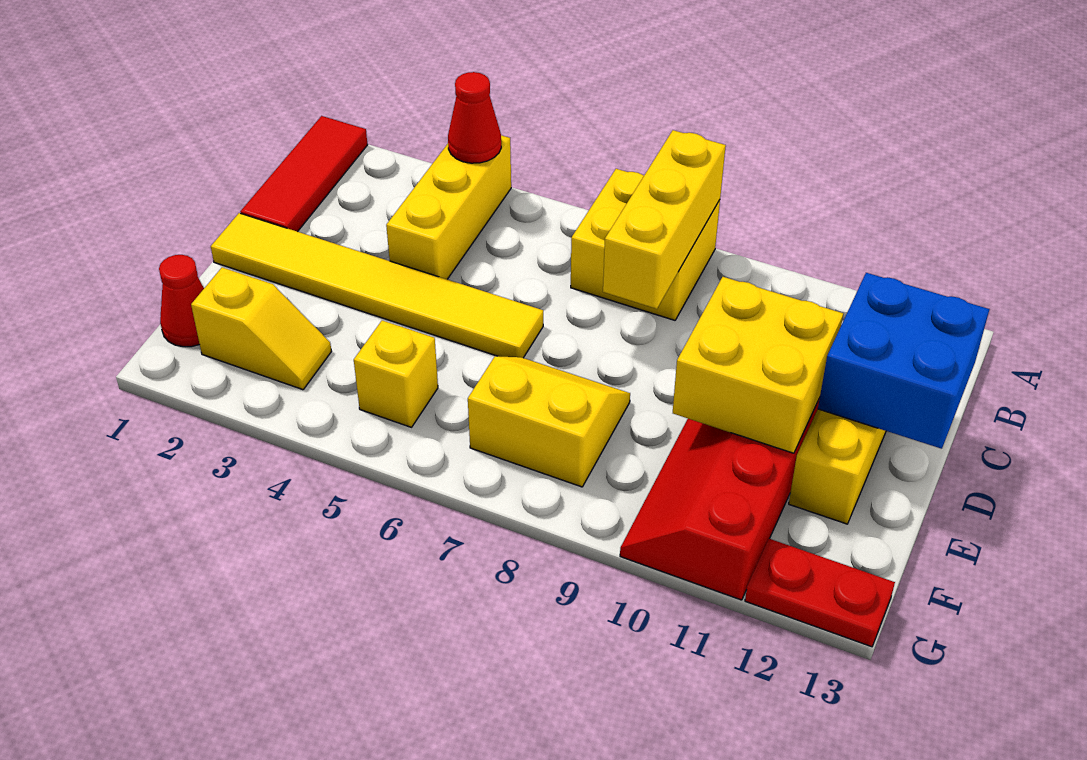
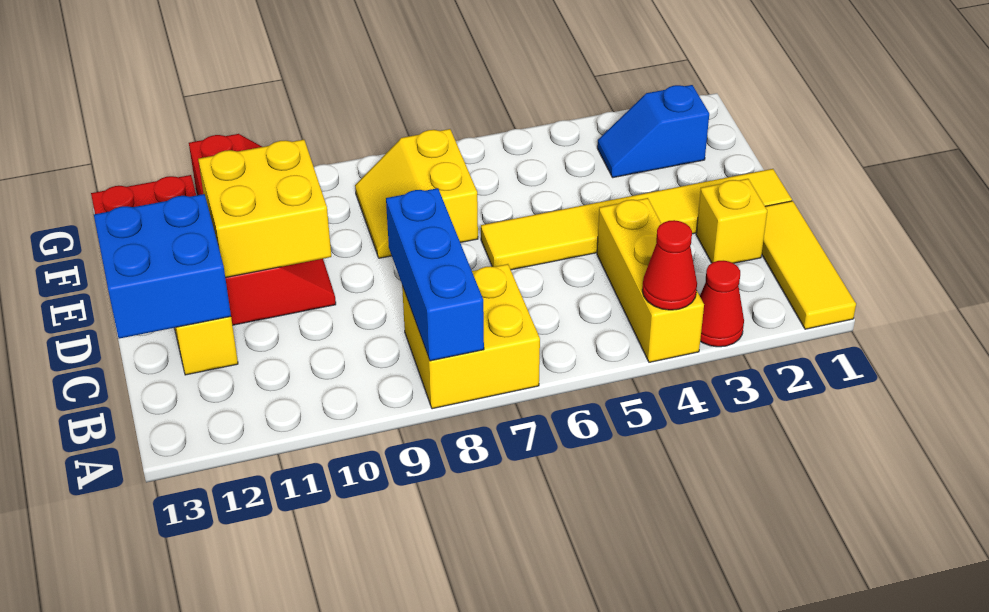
red 1x3 tile [240,116,367,232] -> yellow 1x3 tile [762,201,856,329]
yellow 1x3 brick [603,130,726,309] -> blue 1x3 brick [386,188,484,361]
yellow 2x2 slope [468,356,630,487] -> yellow 2x2 slope turned to [355,129,478,258]
red 1x1 cone [159,255,204,347] -> red 1x1 cone moved to [700,261,744,347]
yellow 1x2 slope [191,267,332,390] -> blue 1x2 slope [597,85,709,178]
yellow 1x1 brick [354,320,438,427] -> yellow 1x1 brick moved to [696,179,767,263]

